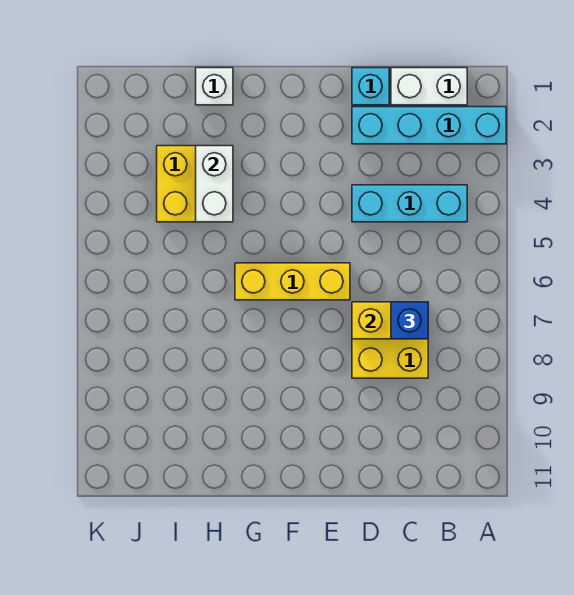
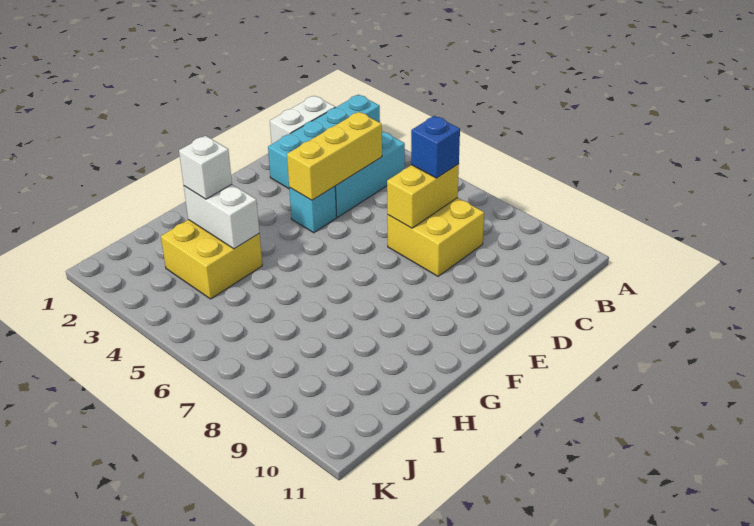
cyan 1x1 brick [352,68,389,105] -> cyan 1x1 brick moved to [289,186,337,233]
yellow 1x3 brick [235,263,350,300] -> yellow 1x3 brick moved to [287,112,382,200]
white 1x1 brick [196,68,233,105] -> white 1x1 brick moved to [179,136,232,199]

